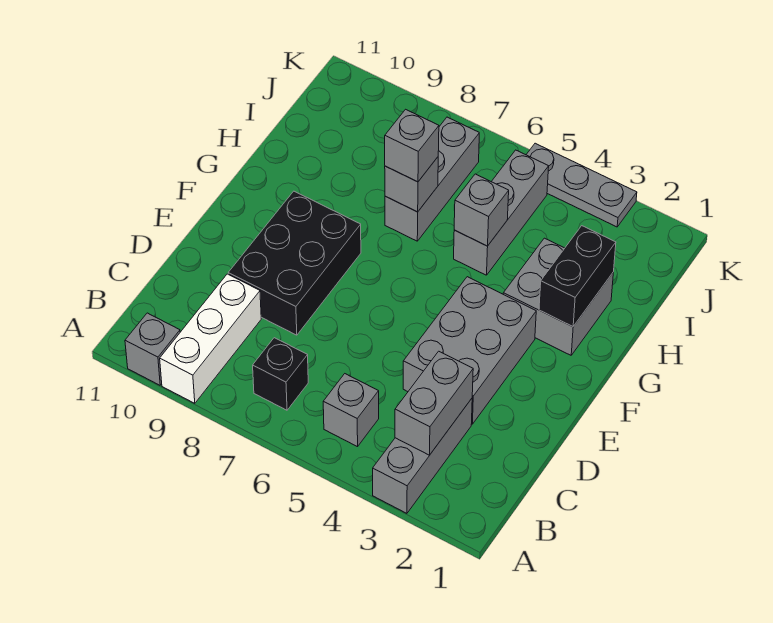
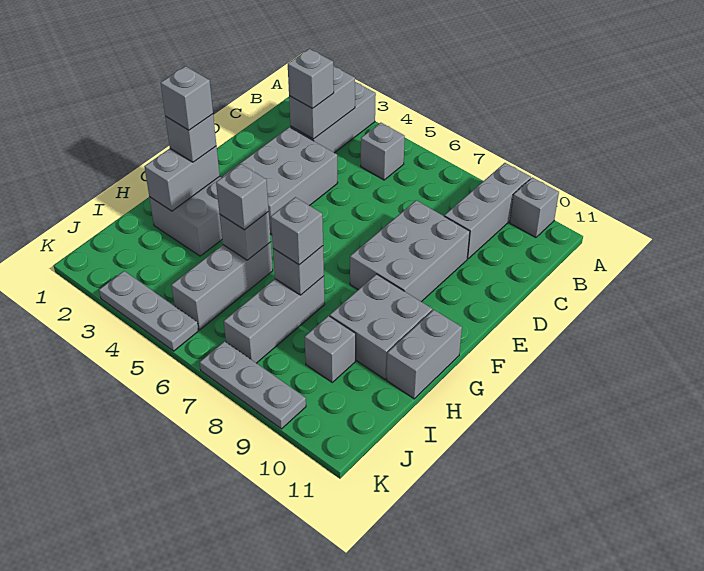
white 1x3 brick [160,274,261,403] -> grey 1x3 brick [444,163,531,259]
black 1x1 brick [253,338,308,410] -> none
none -> grey 1x1 brick [288,49,334,109]
black 2x3 brick [228,191,361,335] -> grey 2x3 brick [350,200,470,302]
black 1x2 brick [539,226,616,327] -> grey 1x2 brick [144,146,220,211]
none -> grey 1x1 brick [165,114,216,162]
none -> grey 1x1 brick [161,66,213,130]
none -> grey 2x2 brick [330,274,432,379]
none -> grey 1x2 brick [387,310,462,399]
none -> grey 1x1 brick [216,164,269,230]
none -> grey 1x1 brick [305,316,356,382]
none -> grey 1x3 plate [200,341,306,429]

